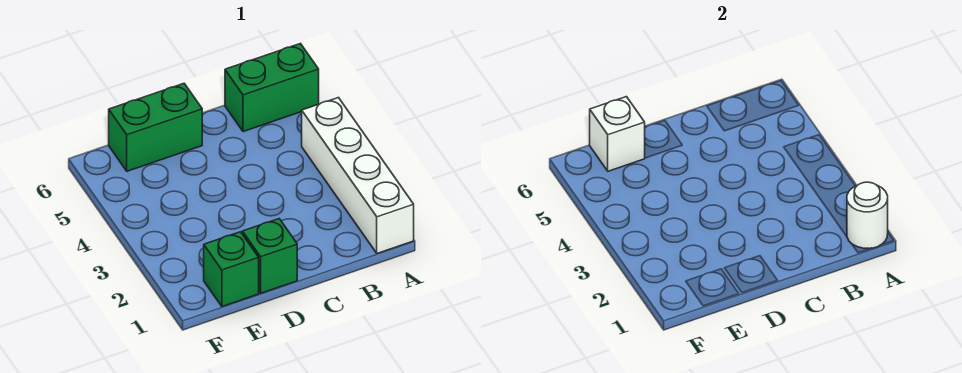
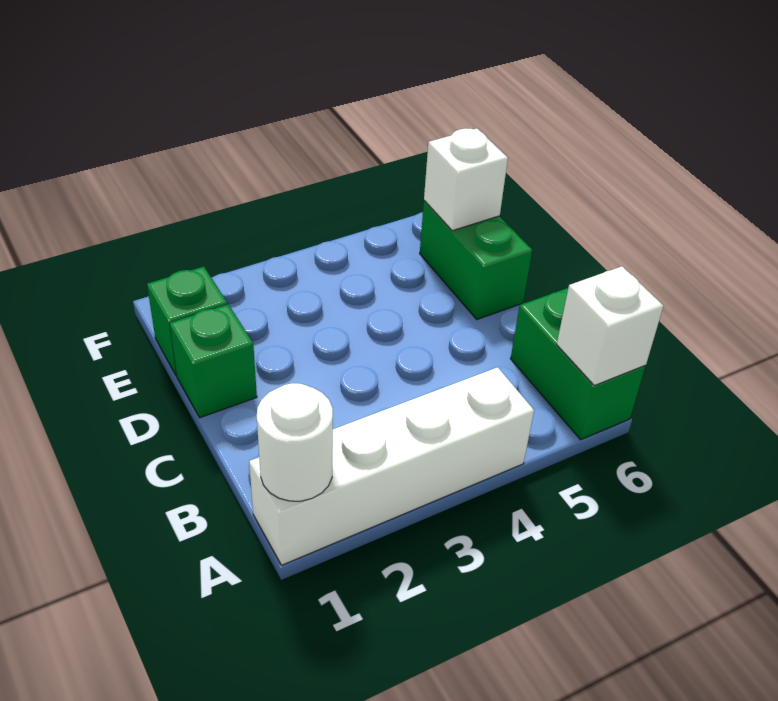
none -> white 1x1 brick [557,266,663,386]

